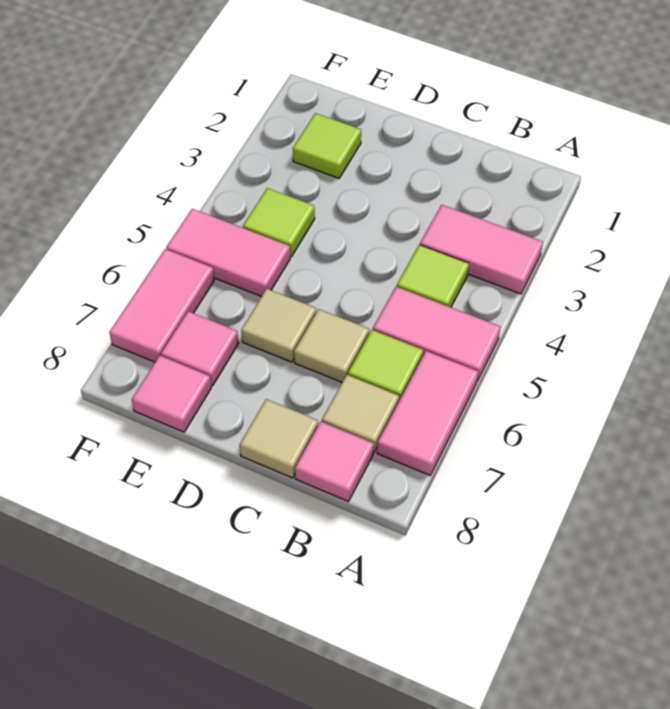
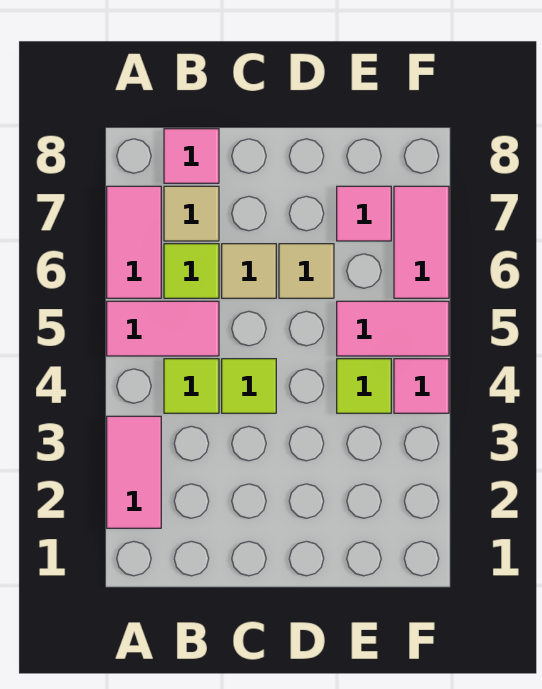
pink 1x2 tile [420,205,543,294] -> pink 1x2 tile turned to [107,416,161,528]
tan 1x1 tile [240,399,318,478] -> none
lime 1x1 tile [293,113,361,178] -> lime 1x1 tile moved to [222,359,276,413]
pink 1x1 tile [132,356,211,432] -> pink 1x1 tile moved to [394,359,449,413]

